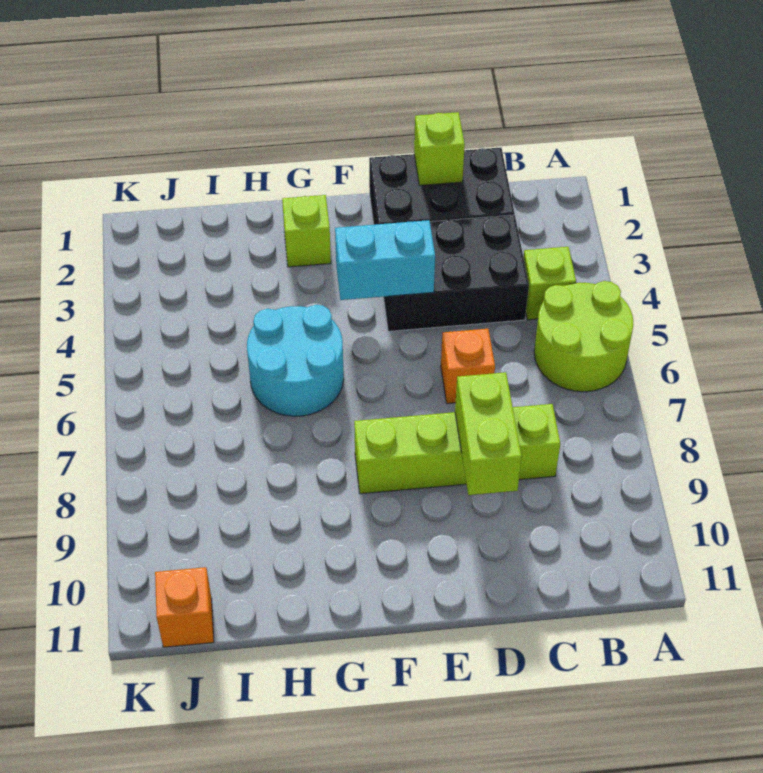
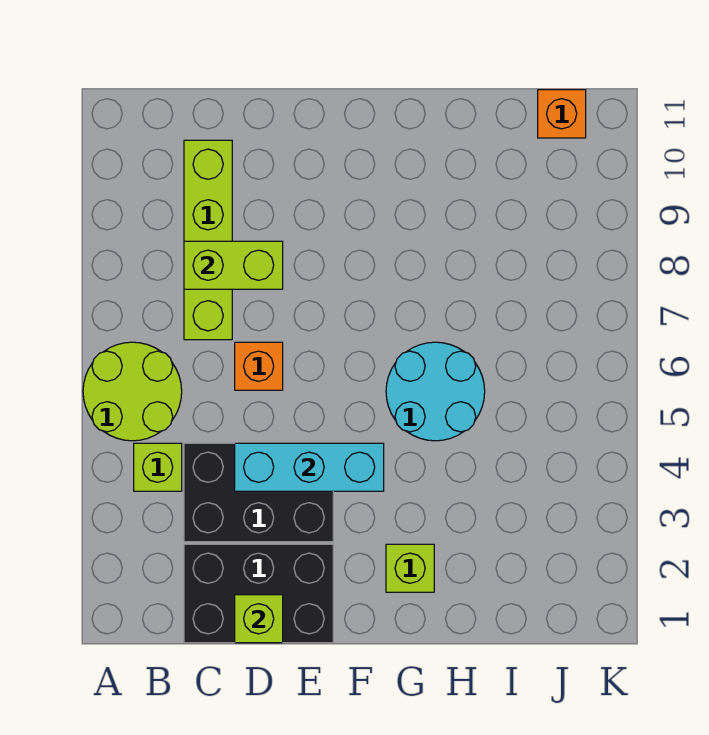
lime 1x4 brick [354,404,560,494] -> lime 1x4 brick turned to [184,140,232,340]
lime 1x2 brick [455,372,522,495] -> lime 1x2 brick turned to [184,241,283,289]
cyan 1x2 brick [335,220,435,300] -> cyan 1x3 brick [235,443,384,491]

